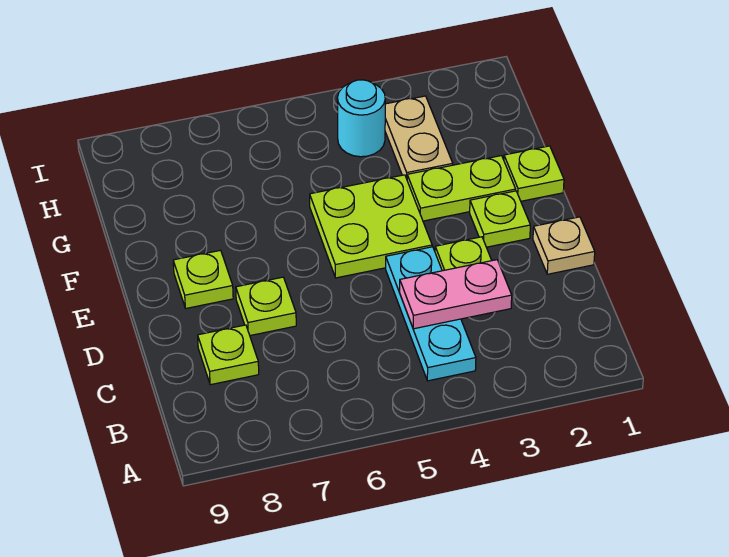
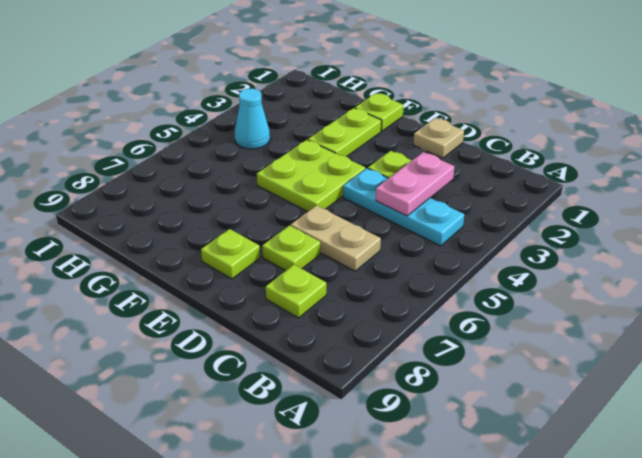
lime 1x1 plate [470,191,530,247] -> none
tan 1x2 plate [385,96,453,178] -> tan 1x2 plate moved to [291,205,381,271]
cyan 1x1 round brick [337,80,385,157] -> cyan 1x1 cone [234,88,270,149]

